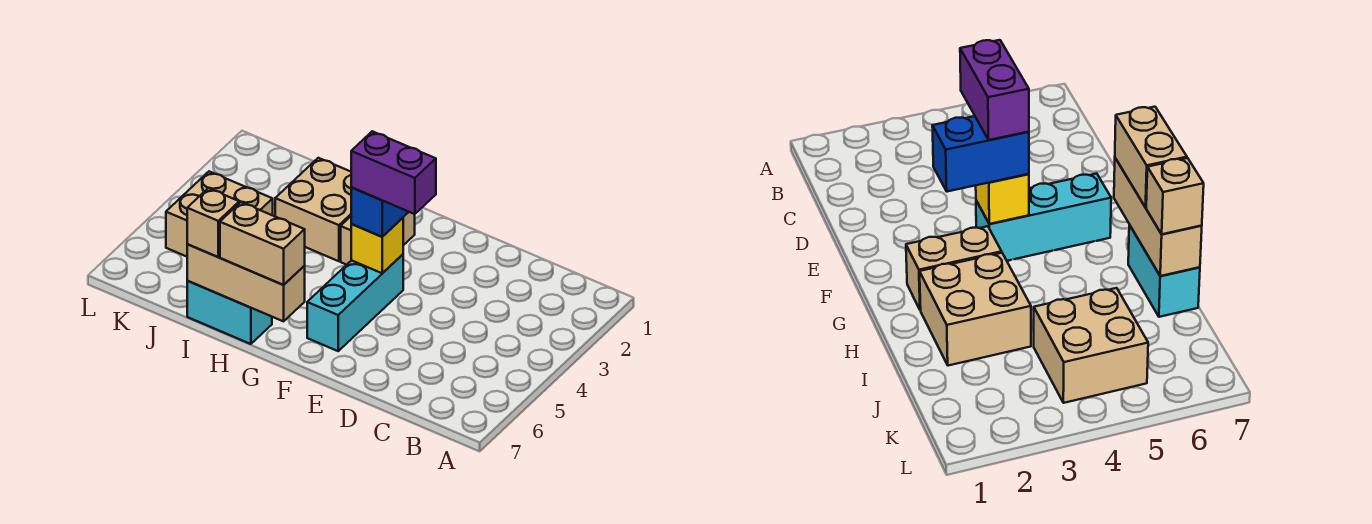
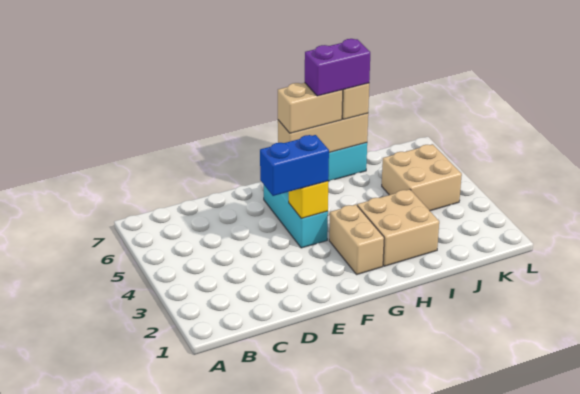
purple 1x2 brick [351,131,436,214] -> purple 1x2 brick moved to [305,39,370,96]
blue 1x2 brick [351,188,408,237] -> blue 1x2 brick turned to [260,135,329,196]

